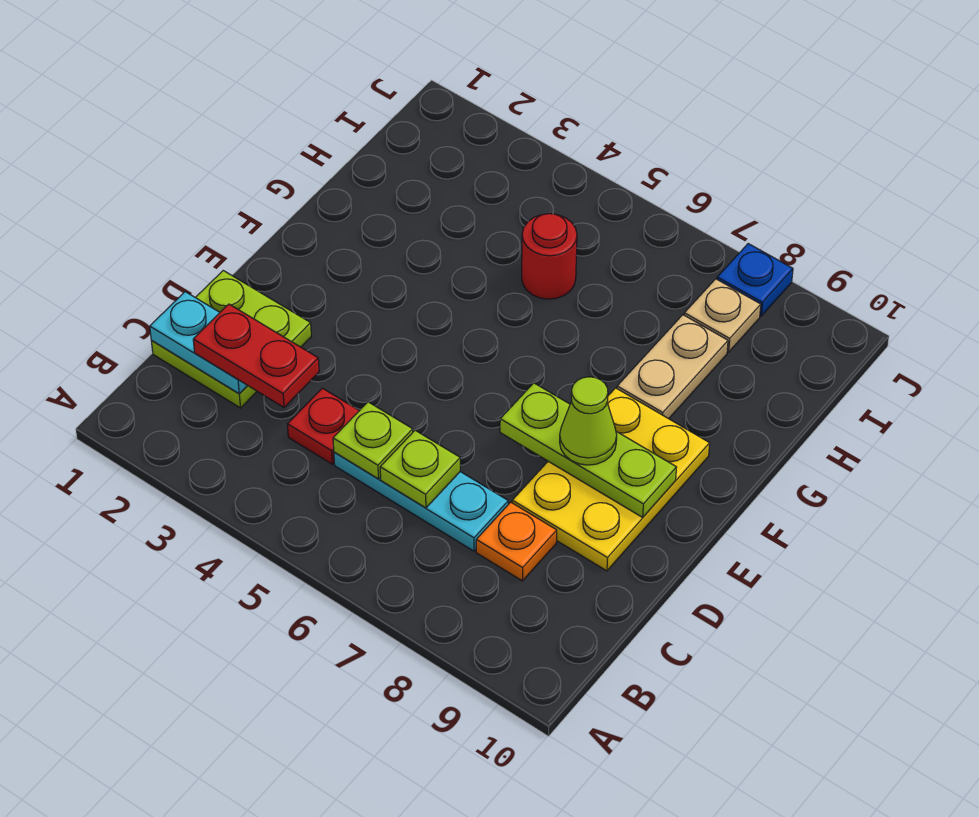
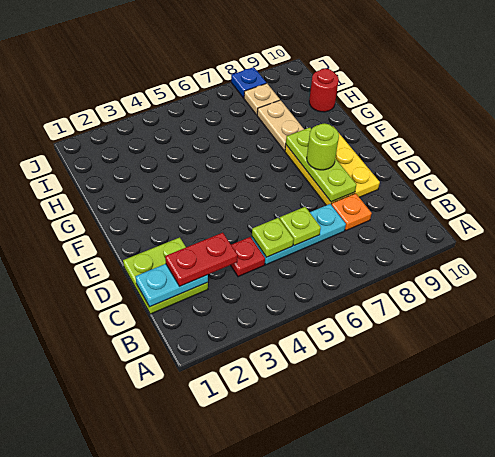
lime 1x3 plate [500,383,677,517] -> lime 1x3 plate turned to [286,128,356,202]
lime 1x1 cone [560,377,617,465] -> lime 1x1 round brick [307,123,339,170]
red 1x1 round brick [522,214,577,299] -> red 1x1 round brick moved to [309,68,339,112]

